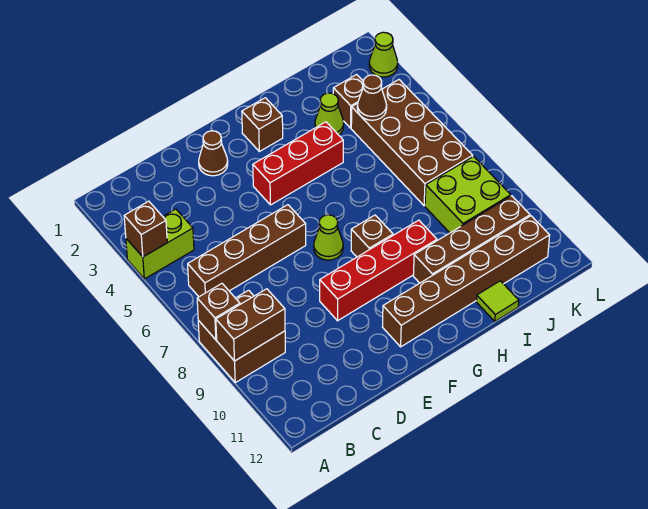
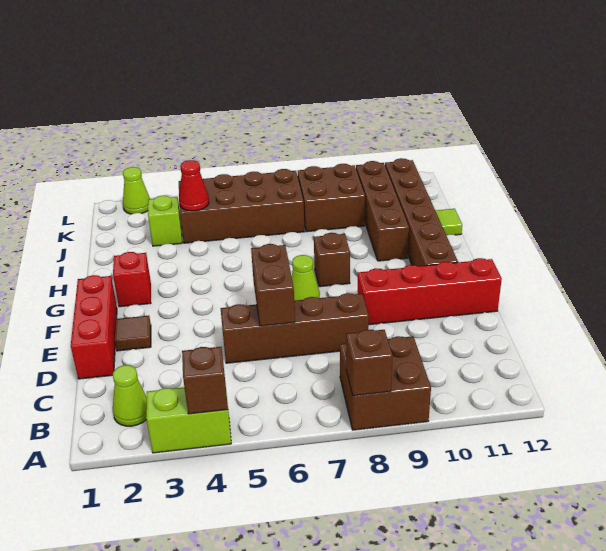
lime 1x2 brick [126,209,194,279] -> lime 1x2 brick turned to [146,387,231,453]
brown 1x2 brick [216,289,285,361] -> brown 1x2 brick moved to [251,244,295,326]
brown 1x4 brick [188,205,306,297] -> brown 1x4 brick turned to [221,293,369,363]
brown 1x1 cone [199,131,228,176] -> brown 1x1 tile [115,316,151,351]
red 1x4 brick [320,220,437,321] -> red 1x4 brick turned to [358,258,502,325]
red 1x3 brick [253,122,343,205] -> red 1x3 brick moved to [71,275,117,379]
brown 1x1 brick [242,98,283,151] -> red 1x1 brick [113,252,151,307]
lime 1x1 cone [315,93,344,135] -> lime 1x1 cone moved to [113,365,147,426]
brown 1x1 brick [333,75,363,128] -> lime 1x1 brick [148,196,182,246]
brown 1x1 cone [357,75,387,120] -> red 1x1 cone [179,160,209,211]
lime 2x2 brick [425,157,511,233] -> brown 2x2 brick [298,164,365,232]

